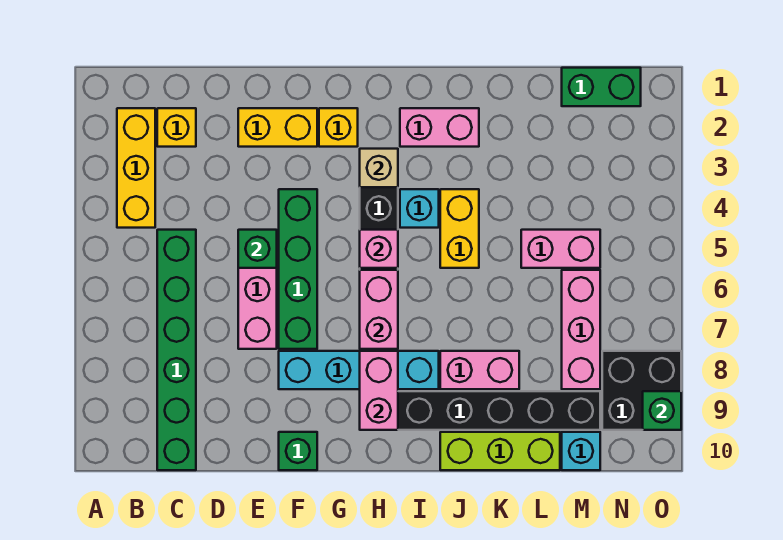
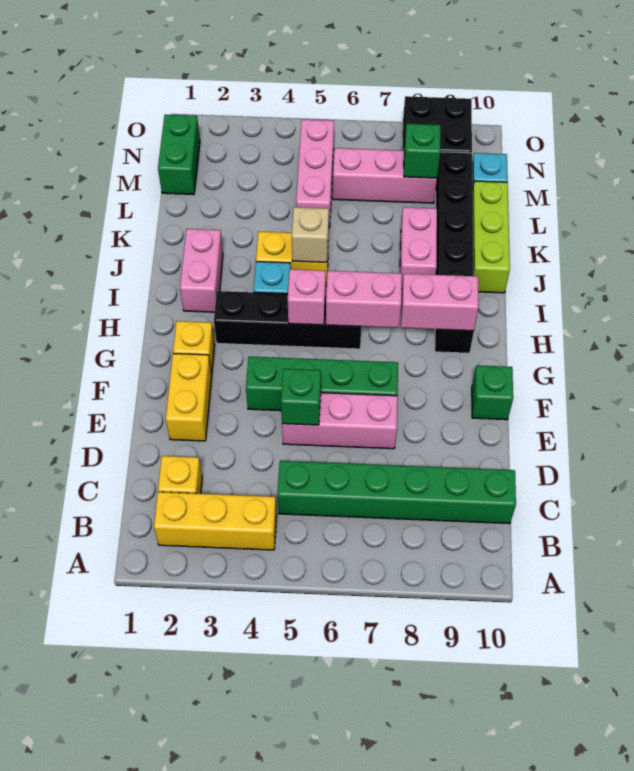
cyan 1x4 brick [279,351,439,389] -> none
tan 1x1 brick [360,149,398,187] -> tan 1x1 brick moved to [292,207,329,262]
pink 1x2 brick [521,230,600,268] -> pink 1x3 brick [296,120,334,227]
green 1x1 brick [643,391,681,430] -> green 1x1 brick moved to [404,124,440,178]

